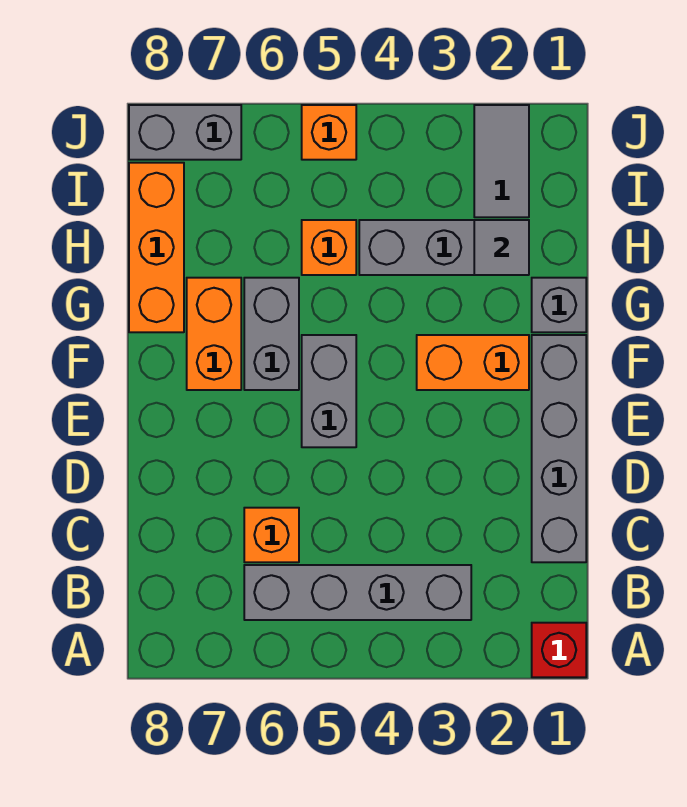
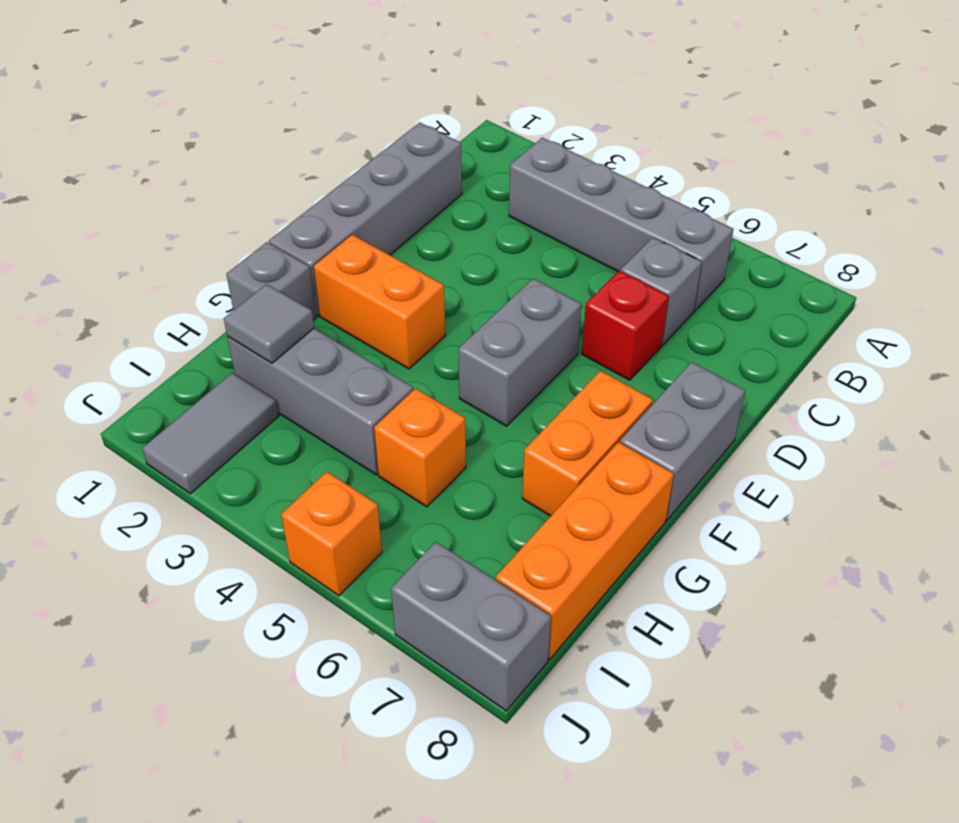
red 1x1 brick [532,623,586,677] -> red 1x1 brick moved to [582,271,669,380]
orange 1x1 brick [244,508,299,562] -> grey 1x1 brick [621,238,702,345]
grey 1x2 brick [244,278,299,390] -> grey 1x2 brick moved to [620,362,745,520]

